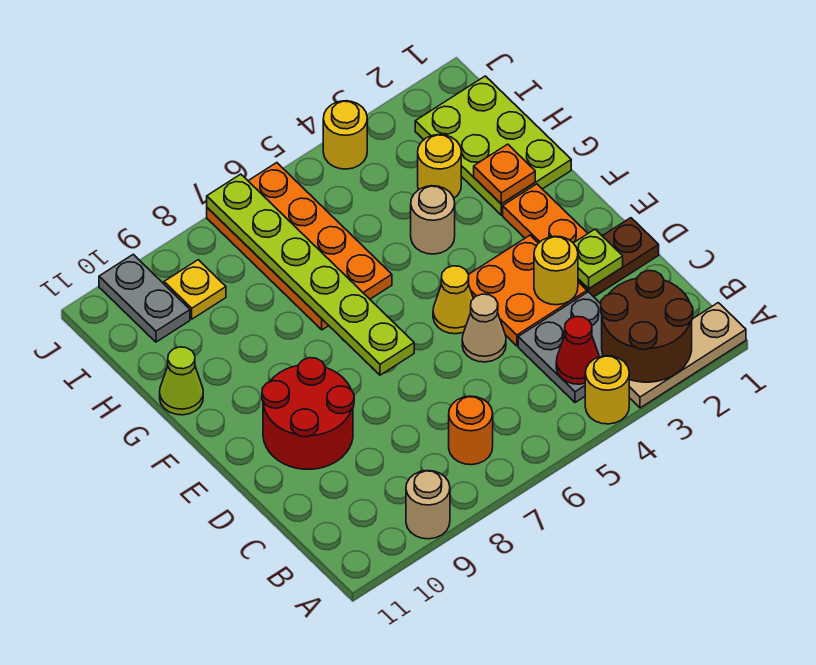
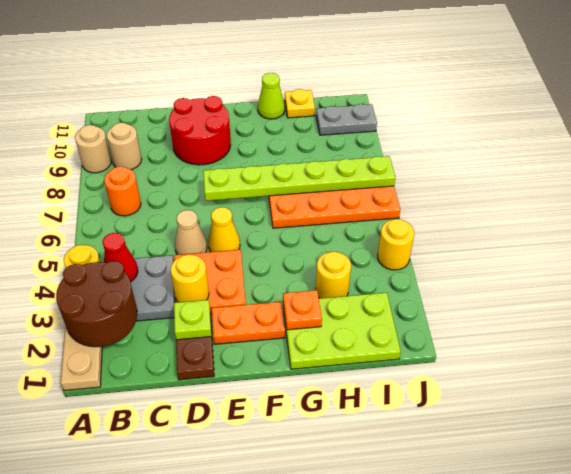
tan 1x1 round brick [411,186,455,254] -> tan 1x1 round brick moved to [107,123,142,170]
yellow 1x1 plate [164,260,226,319] -> yellow 1x1 plate moved to [285,89,315,118]

